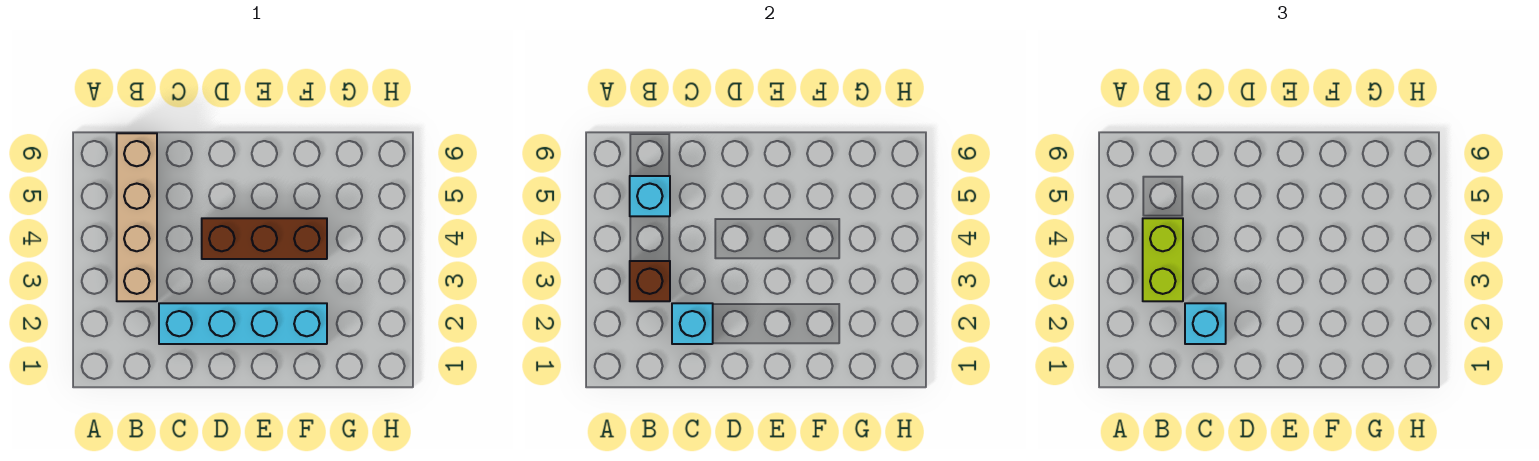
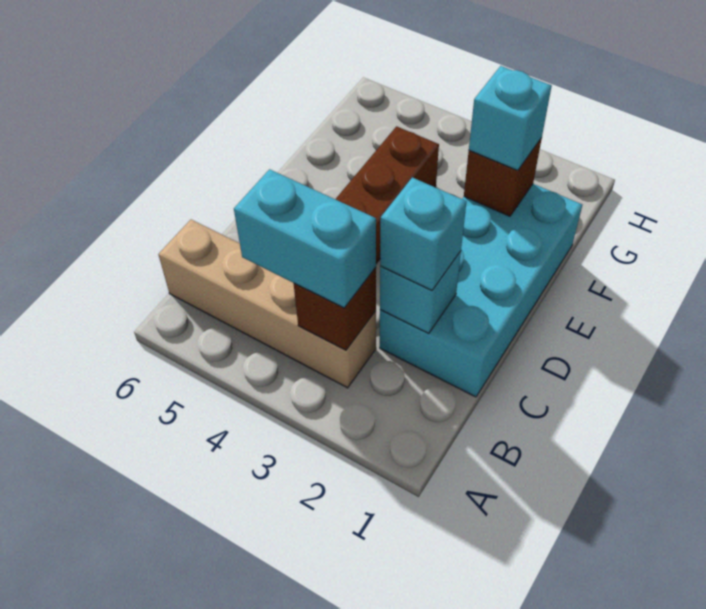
lime 1x2 brick [1143,218,1183,301] -> cyan 1x2 brick [234,169,376,308]
cyan 1x1 brick [630,176,670,216] -> cyan 1x1 brick moved to [469,66,552,171]
cyan 1x4 brick [159,303,327,344] -> cyan 2x4 brick [380,184,582,397]
none -> brown 1x1 brick [464,138,542,216]

